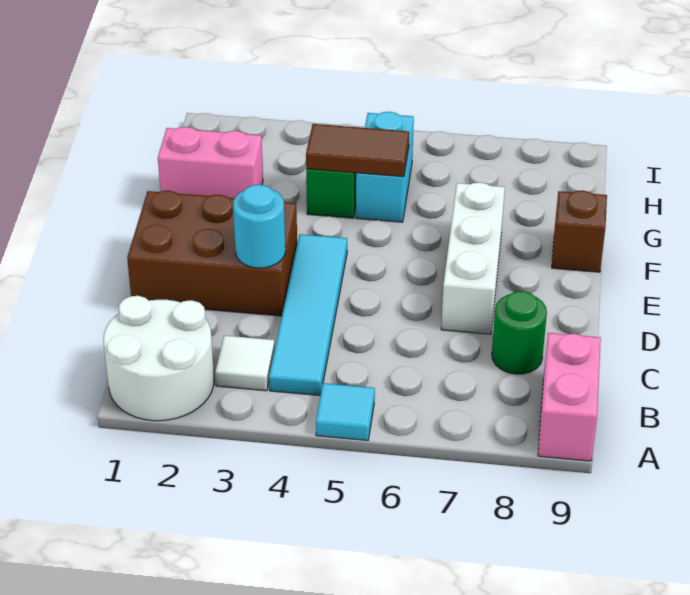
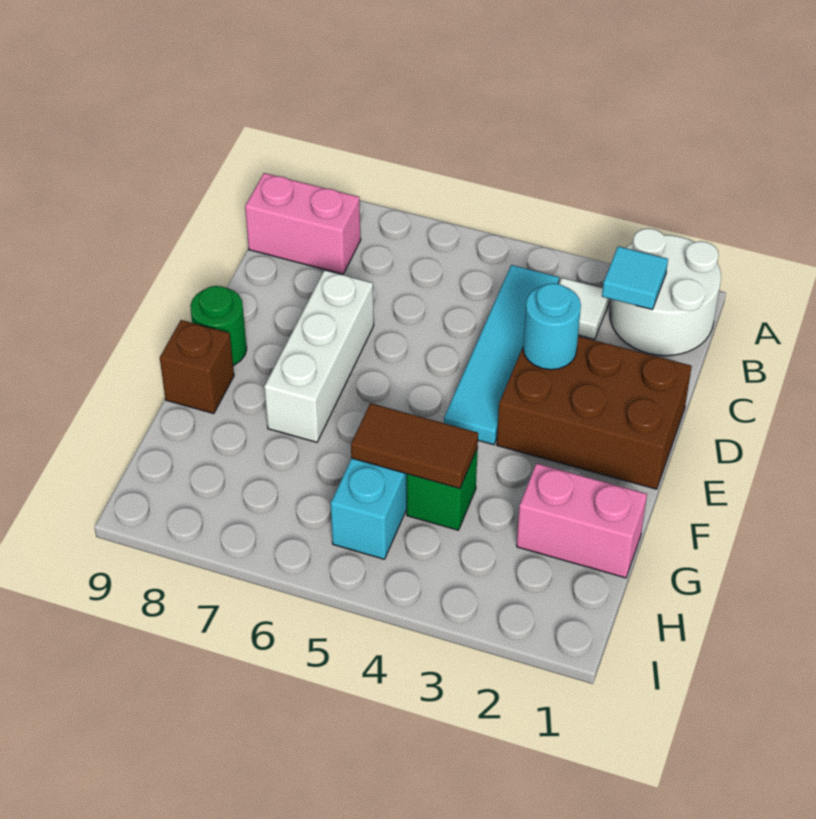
cyan 1x1 tile [316,383,375,440] -> cyan 1x1 tile moved to [602,246,668,309]
pink 1x2 brick [538,333,601,461] -> pink 1x2 brick turned to [245,173,361,274]
green 1x1 round brick [492,291,547,374] -> green 1x1 round brick moved to [190,286,247,365]

